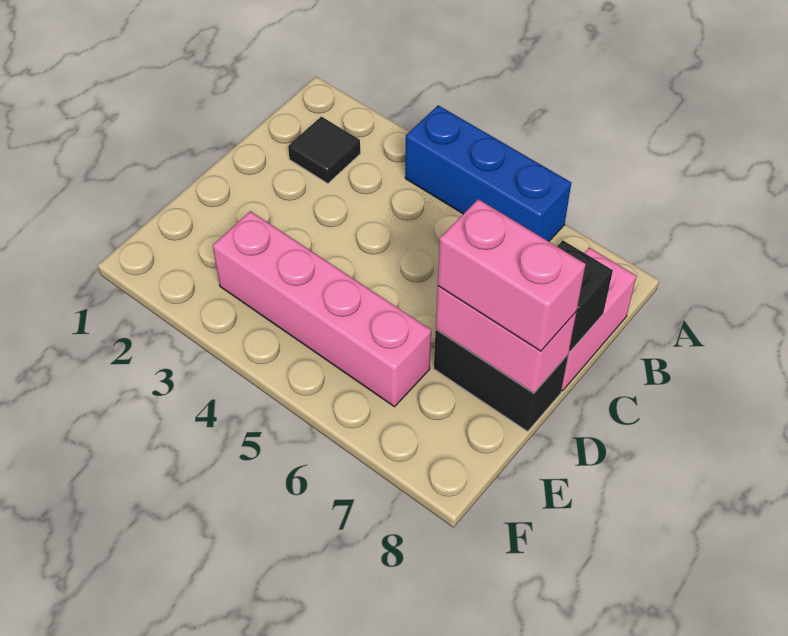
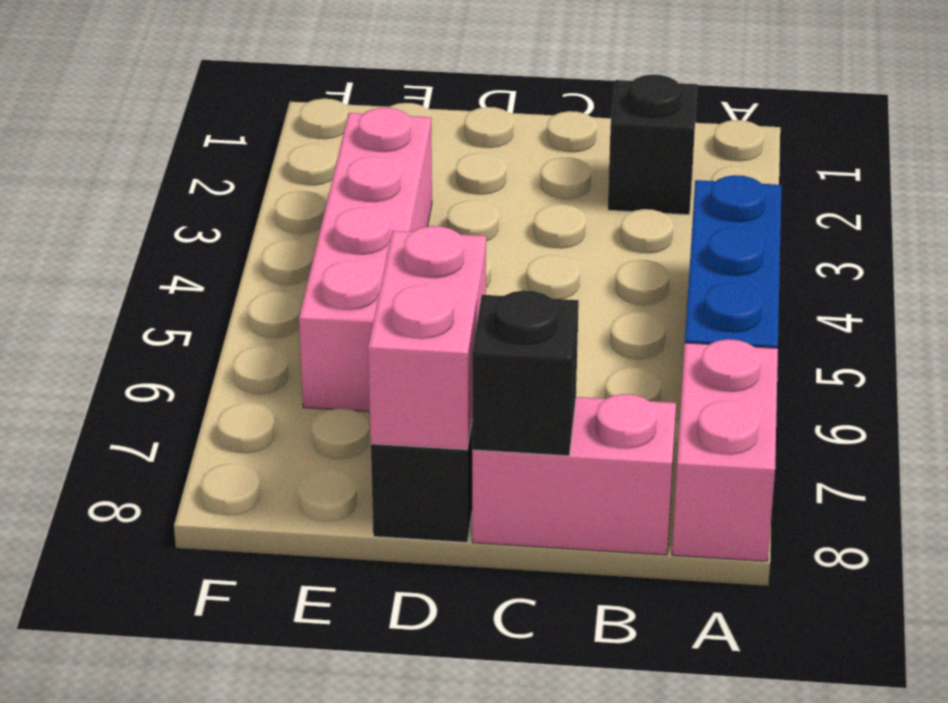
black 1x1 tile [288,117,360,183] -> black 1x1 brick [608,74,697,215]
pink 1x2 brick [438,199,586,351] -> pink 1x2 brick moved to [672,339,778,561]

